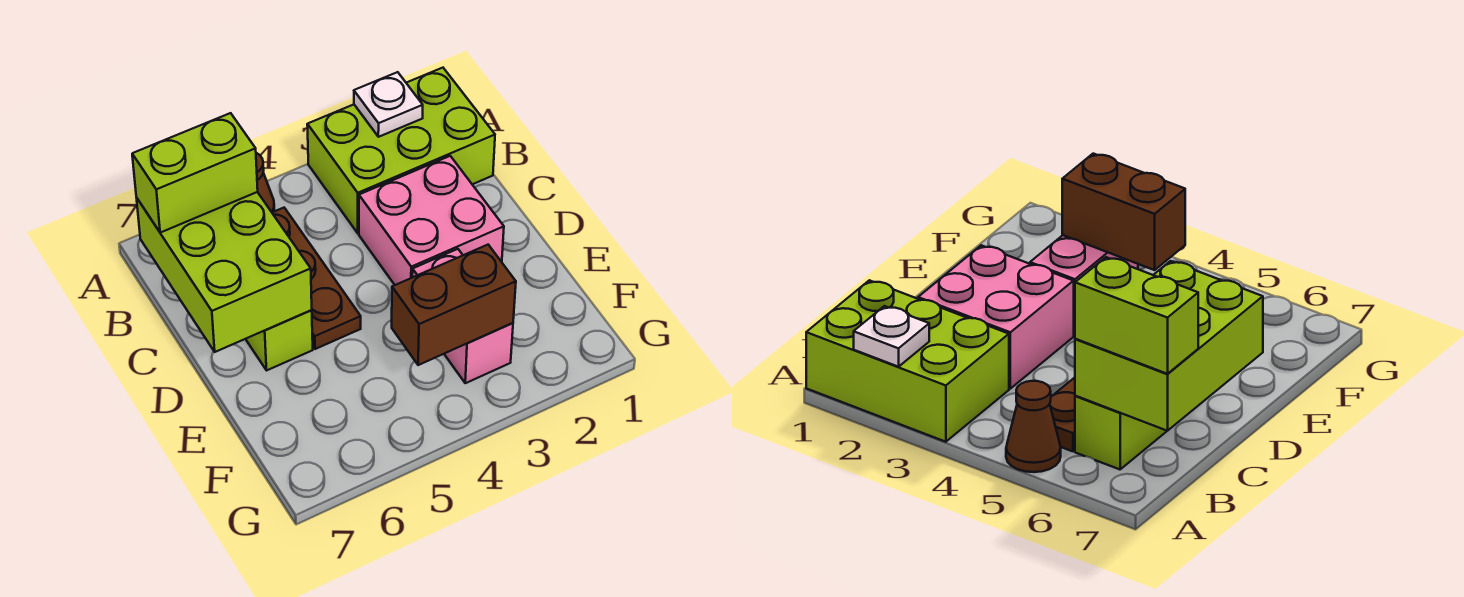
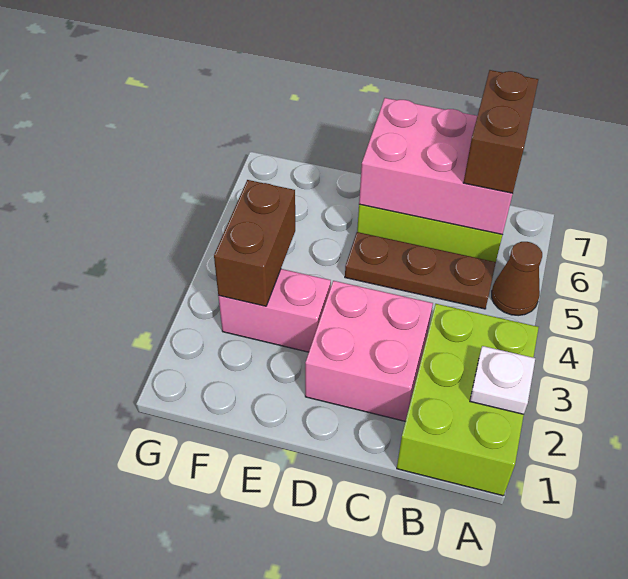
lime 2x3 brick [137,192,312,352] -> pink 2x3 brick [359,98,513,235]
lime 1x2 brick [132,113,258,233] -> brown 1x2 brick [463,70,538,194]

